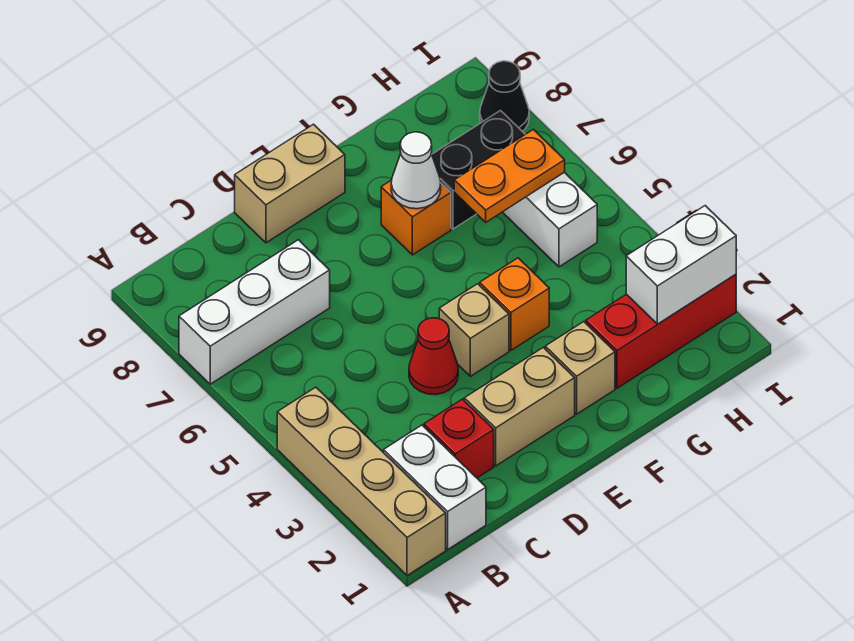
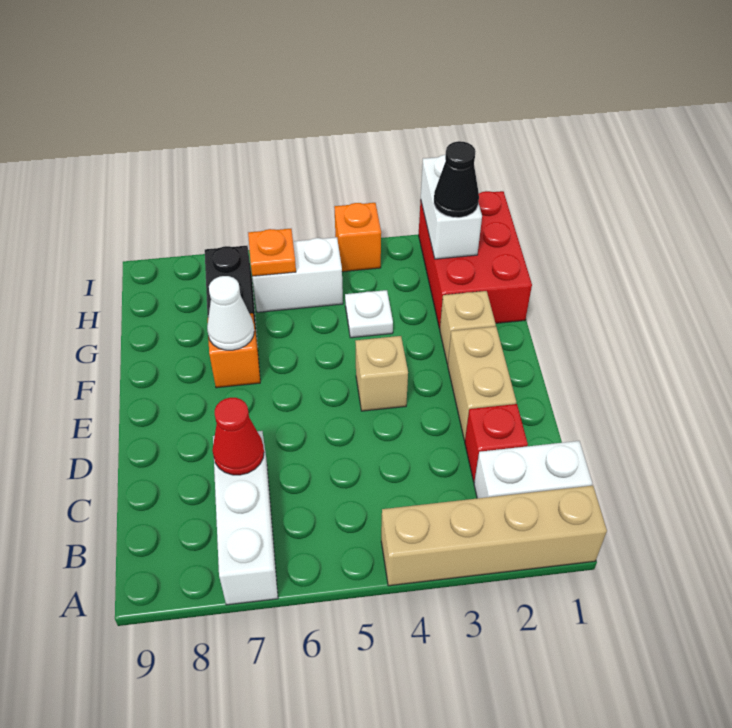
red 1x1 cone [409,318,458,394] -> red 1x1 cone moved to [212,398,264,475]
tan 1x2 brick [235,124,345,243] -> none
orange 1x1 brick [480,258,549,350] -> orange 1x1 brick moved to [334,203,381,272]
red 1x3 brick [586,275,736,388] -> red 2x3 brick [419,191,532,329]
none -> white 1x1 plate [345,290,393,338]
orange 1x2 plate [454,130,565,222] -> orange 1x1 plate [248,229,296,276]
black 1x1 cone [480,61,529,131] -> black 1x1 cone moved to [434,141,479,218]

